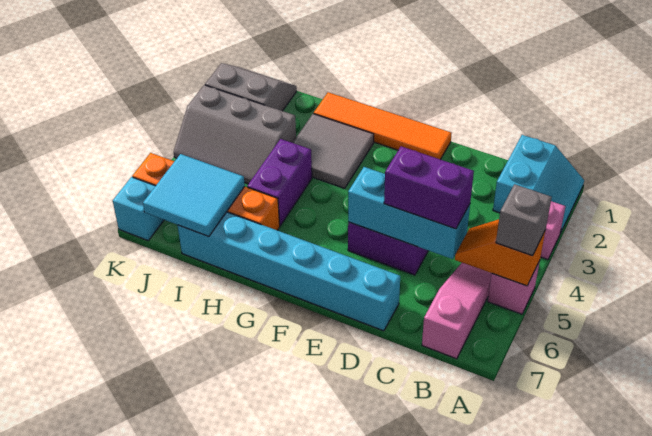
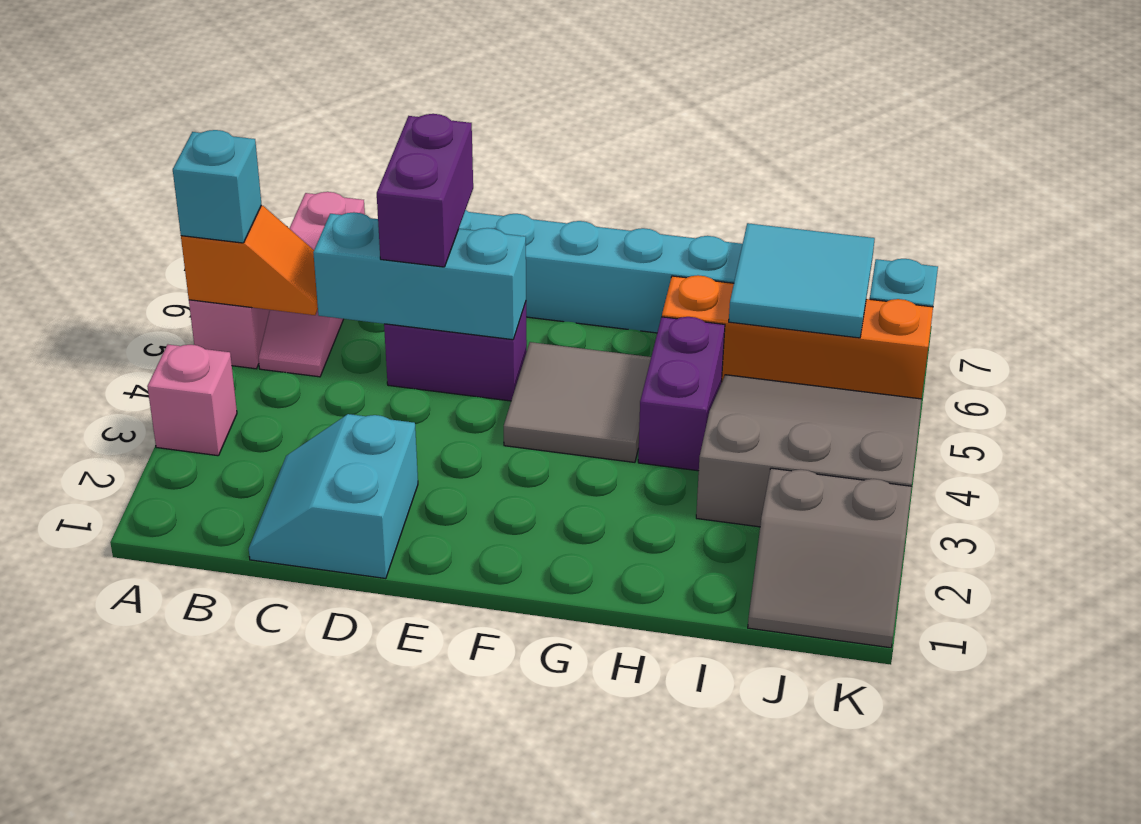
cyan 2x2 slope [493,135,584,233] -> cyan 2x2 slope moved to [249,414,418,579]
grey 1x1 brick [496,184,552,256] -> cyan 1x1 brick [173,130,262,243]
purple 1x2 brick [384,146,474,229] -> purple 1x2 brick turned to [377,114,473,267]
orange 1x4 tile [314,92,452,159] -> none
grey 2x2 tile [293,114,374,188] -> grey 2x2 tile moved to [504,342,651,462]
grey 2x3 slope [174,85,296,184] -> grey 3x3 slope [696,375,922,527]

